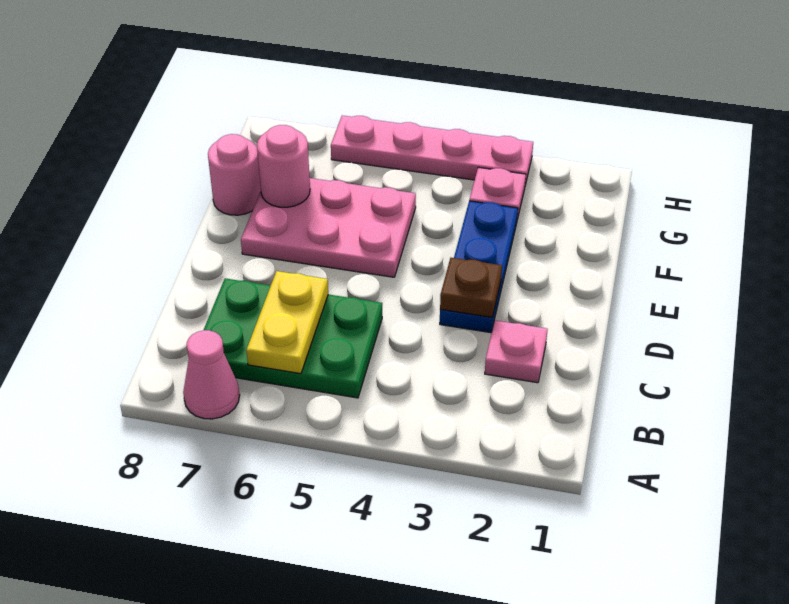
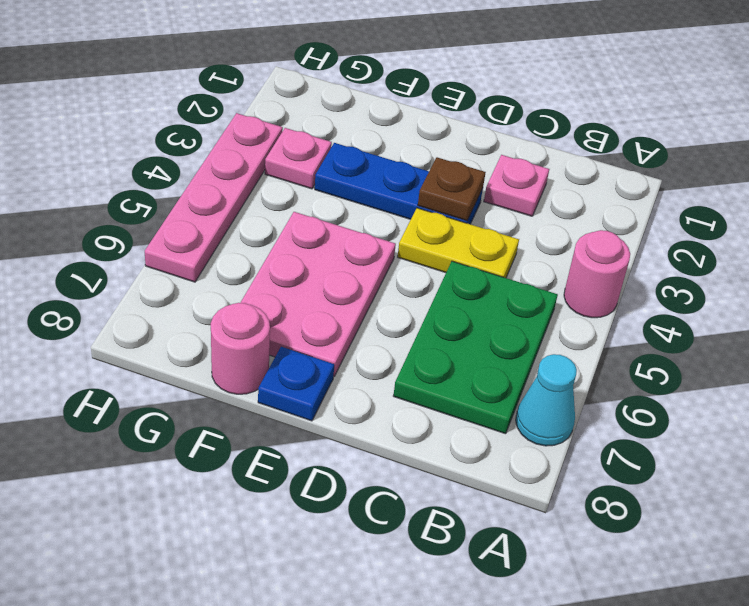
pink 1x1 cone [183,330,240,419] -> cyan 1x1 cone [516,354,577,446]
yellow 1x2 plate [246,271,328,374] -> yellow 1x2 plate moved to [398,208,519,278]
none -> blue 1x1 plate [258,347,334,421]
pink 1x1 round brick [257,125,310,207] -> pink 1x1 round brick moved to [564,230,630,318]

